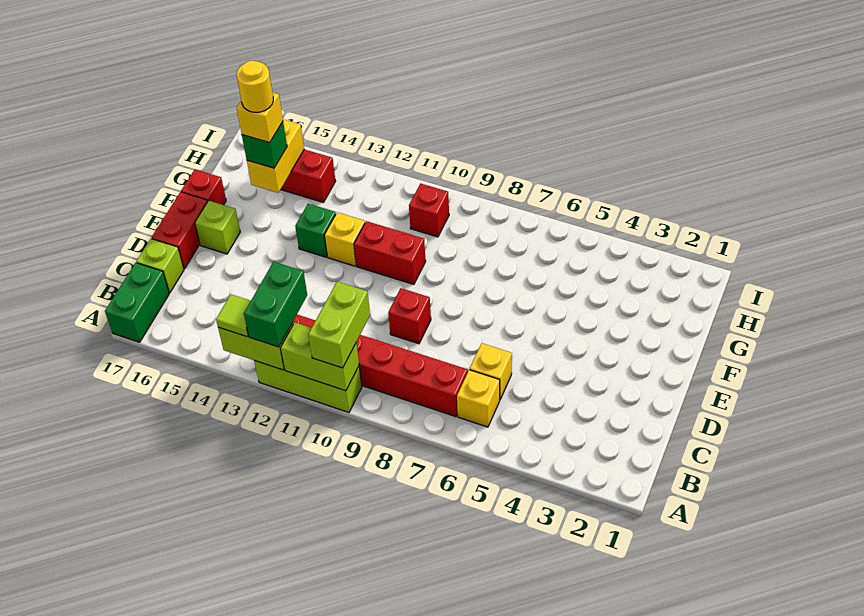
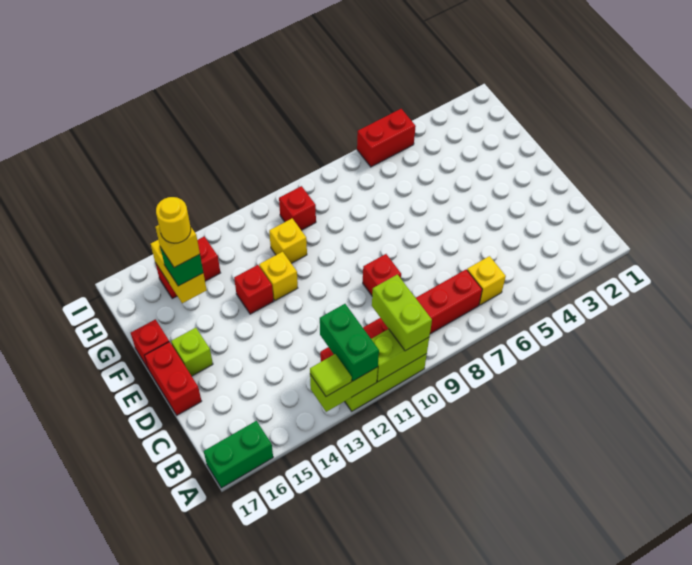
green 1x2 brick [105,263,169,342] -> green 1x2 brick turned to [204,421,273,488]
yellow 1x1 brick [470,343,512,399] -> yellow 1x1 brick moved to [269,219,307,263]
lime 1x1 brick [136,239,184,293] -> none
red 1x2 brick [354,221,426,284] -> red 1x2 brick moved to [357,109,416,167]
green 1x1 brick [295,204,336,257] -> red 1x1 brick [234,265,274,314]

